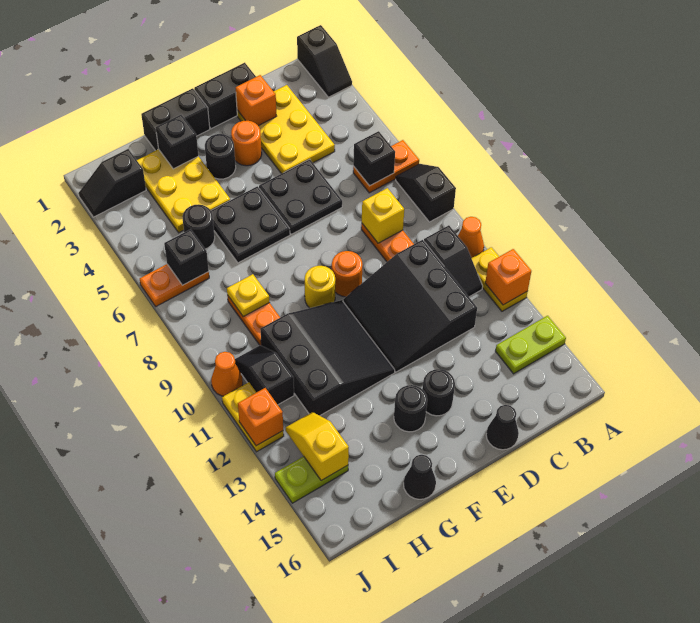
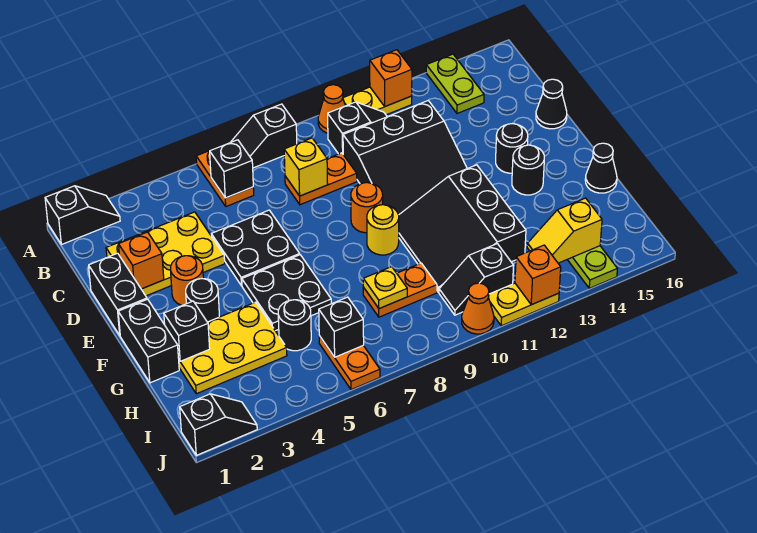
black 3x3 slope [260,300,395,416] -> black 3x3 slope turned to [399,165,526,292]
black 1x2 slope [79,149,146,217] -> black 1x2 slope turned to [180,394,257,455]

